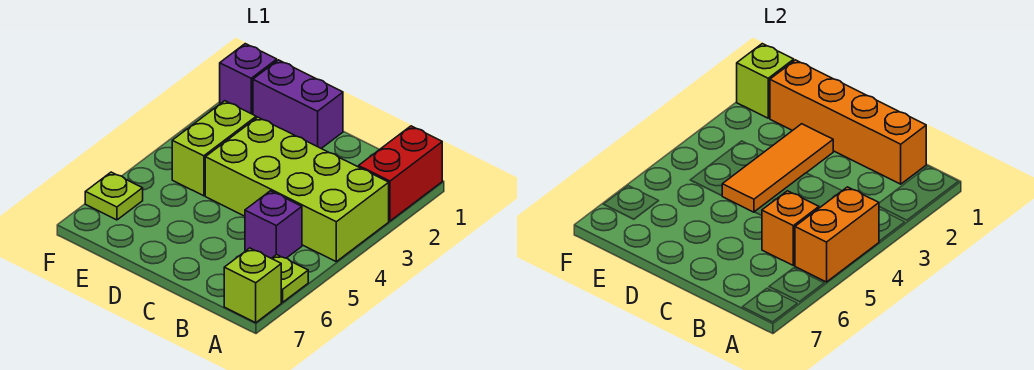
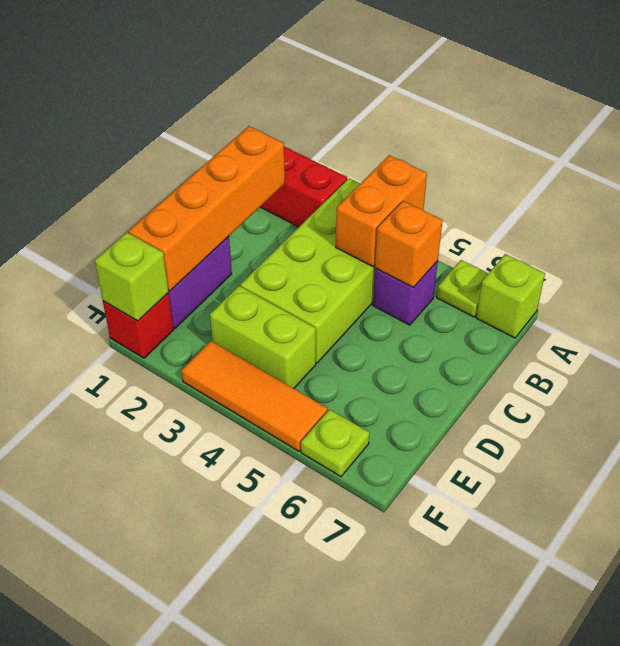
orange 1x2 brick [795,187,879,282] -> orange 1x2 brick turned to [336,155,427,267]
orange 1x3 tile [722,124,833,212] -> orange 1x3 tile moved to [181,341,327,451]
purple 1x1 brick [220,44,277,114] -> red 1x1 brick [103,293,174,358]

